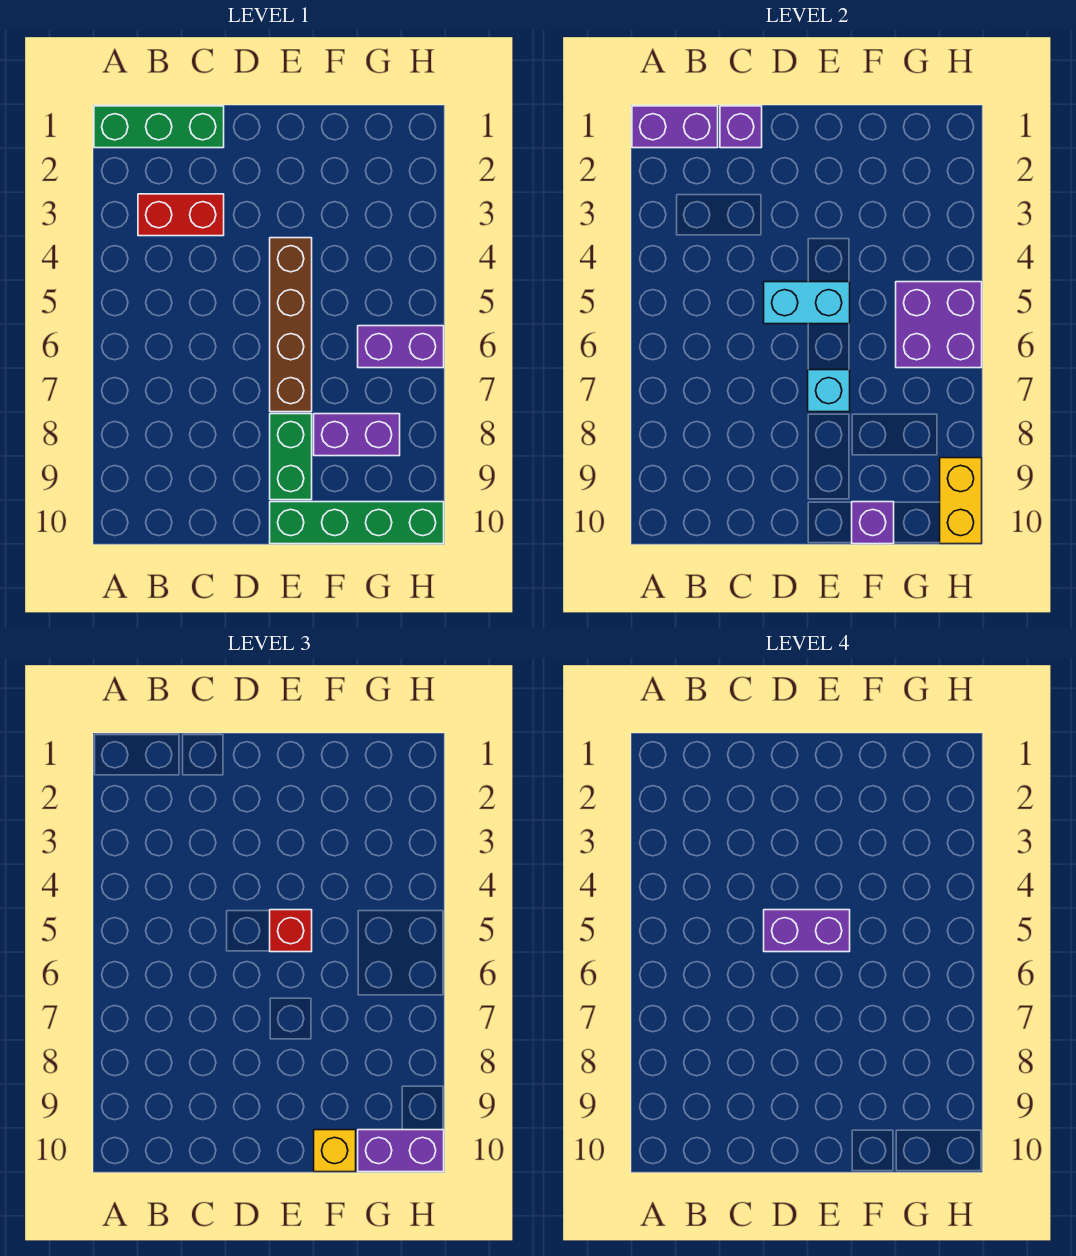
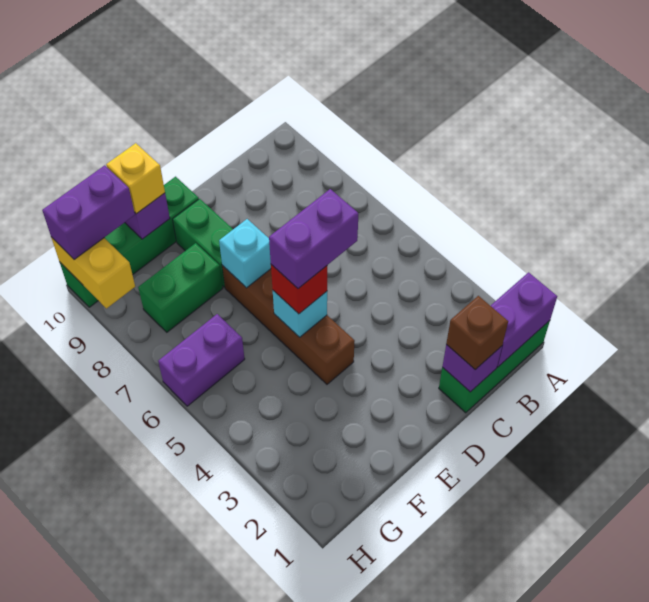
red 1x2 brick [138,194,224,236] -> none
none -> brown 1x1 brick [446,296,508,370]
cyan 1x2 brick [764,282,850,324] -> cyan 1x1 brick [273,291,327,337]
purple 1x2 brick [314,414,400,456] -> green 1x2 brick [138,243,223,332]
purple 2x2 brick [896,282,982,368] -> none

